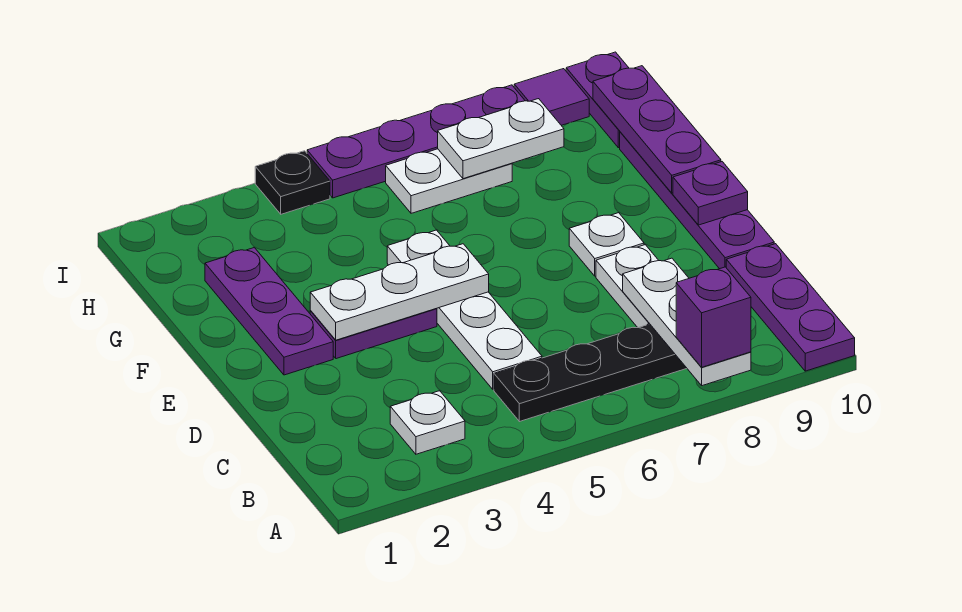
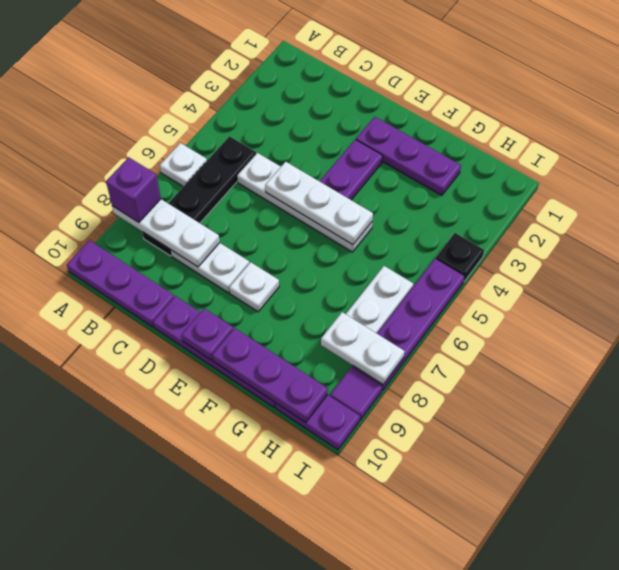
white 1x1 plate [390,391,465,454] -> white 1x1 plate moved to [160,143,207,186]
white 1x3 plate [310,244,489,340] -> white 1x3 plate turned to [265,162,373,245]
white 1x2 plate [438,99,564,179] -> white 1x2 plate turned to [321,312,405,384]

